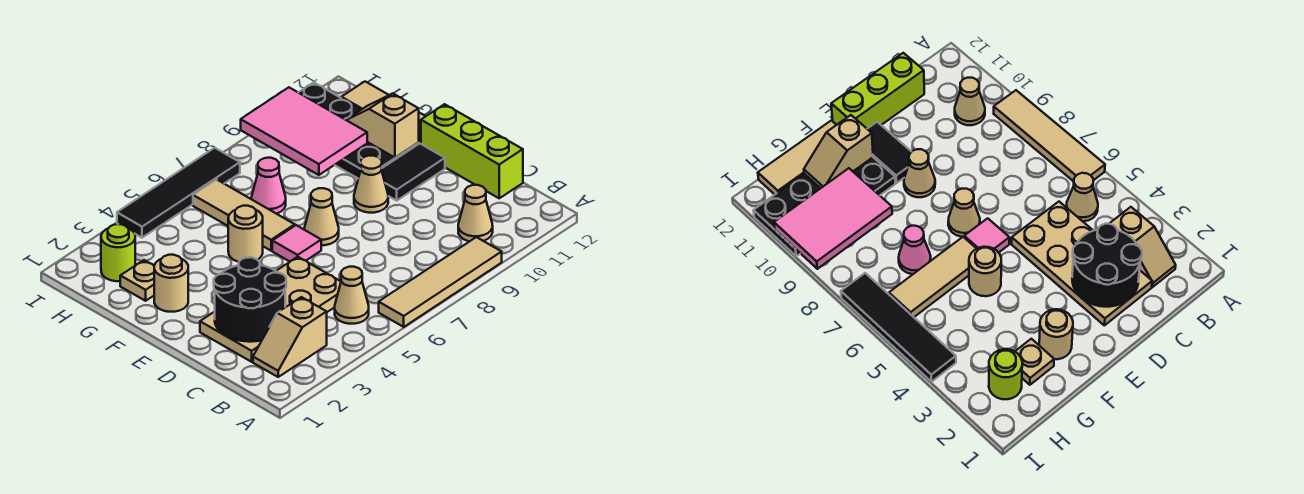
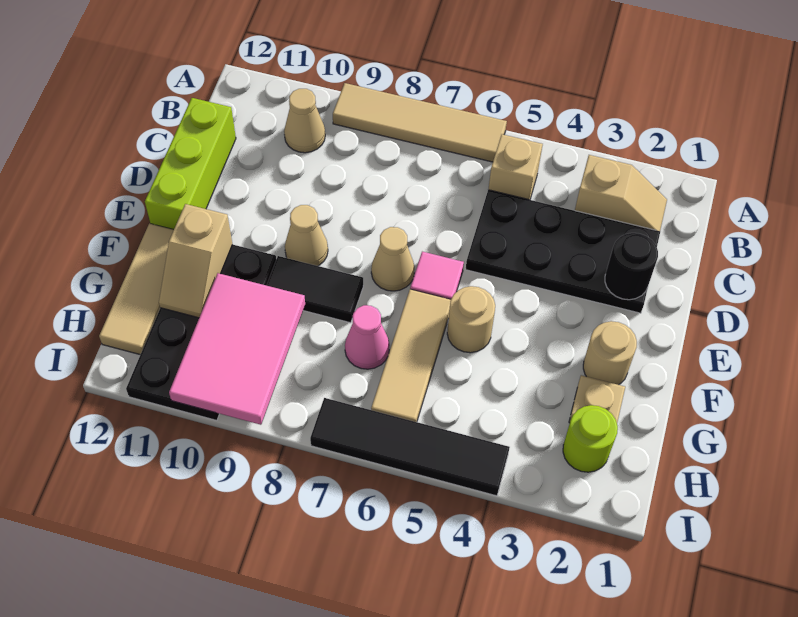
tan 1x1 cone [335,267,369,324] -> tan 1x1 brick [488,134,543,200]
tan 2x4 plate [200,257,341,362] -> black 2x4 plate [466,190,660,313]
black 2x2 round brick [214,257,286,342] -> black 1x1 round brick [605,233,658,300]
black 1x2 tile [382,143,445,200] -> black 1x2 tile moved to [266,256,363,323]

